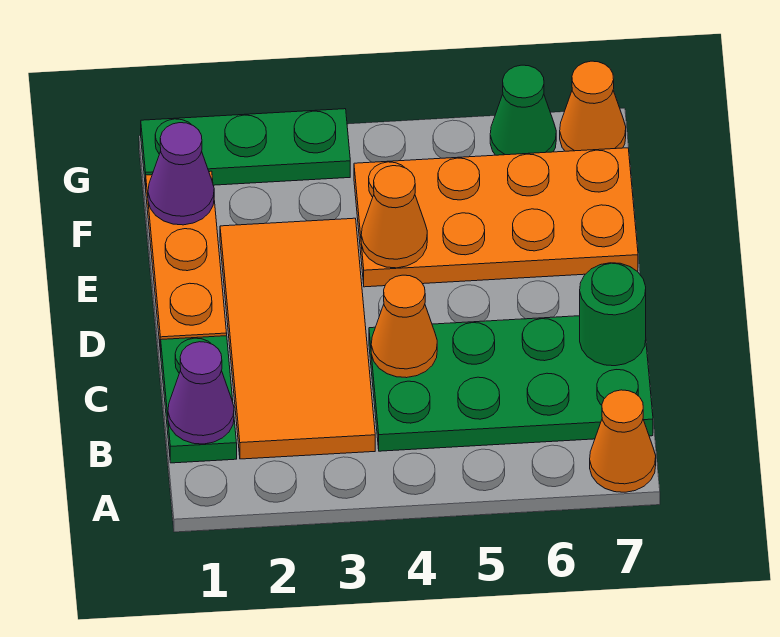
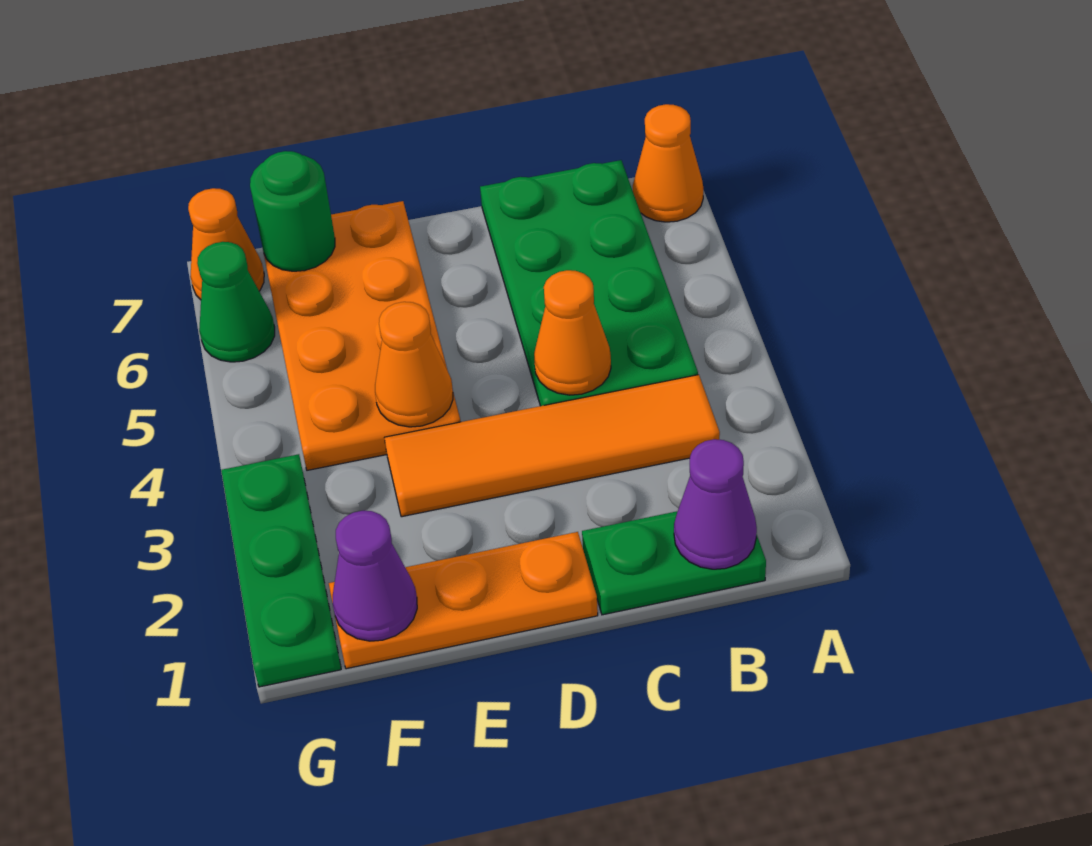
orange 2x4 tile [220,218,375,459] -> orange 1x4 tile [384,375,720,517]
green 1x1 round brick [580,263,646,366] -> green 1x1 round brick moved to [250,151,335,271]

